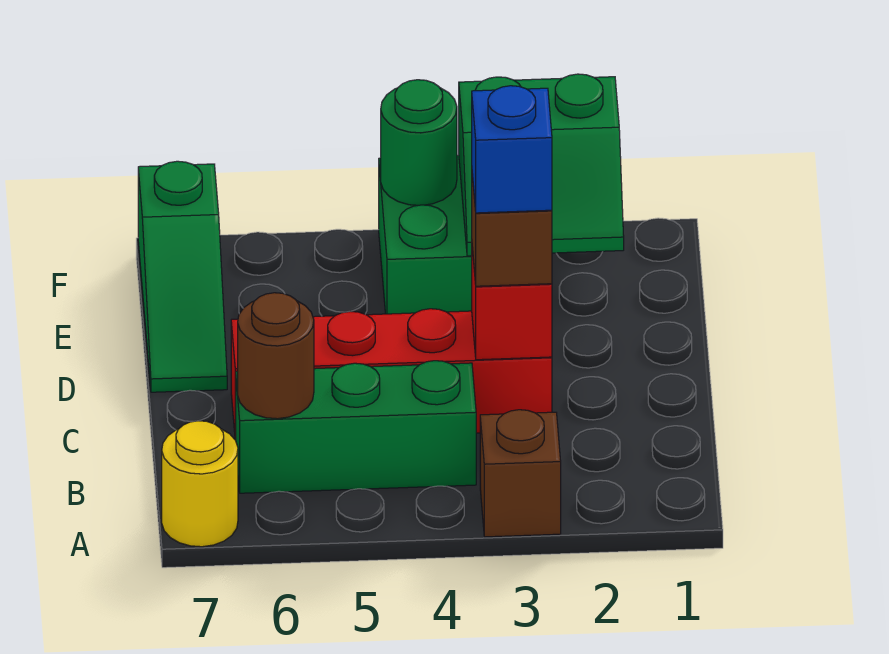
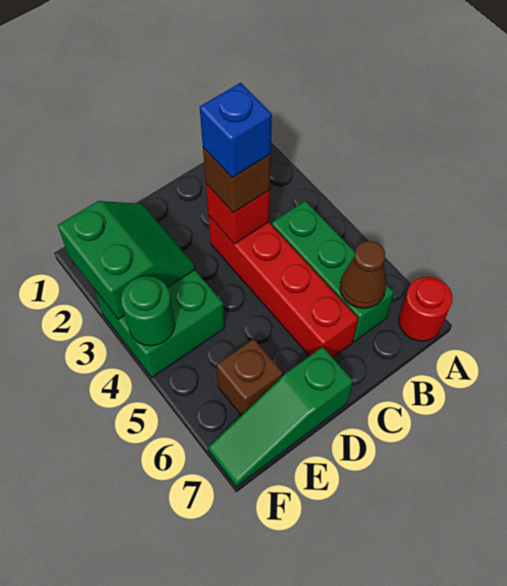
brown 1x1 brick [480,410,561,537] -> brown 1x1 brick moved to [216,339,283,415]
yellow 1x1 round brick [162,421,238,547] -> red 1x1 round brick [399,277,452,341]
brown 1x1 round brick [238,293,314,419] -> brown 1x1 cone [340,241,386,308]
green 1x3 slope [138,161,227,392] -> green 1x3 slope turned to [208,347,353,487]

